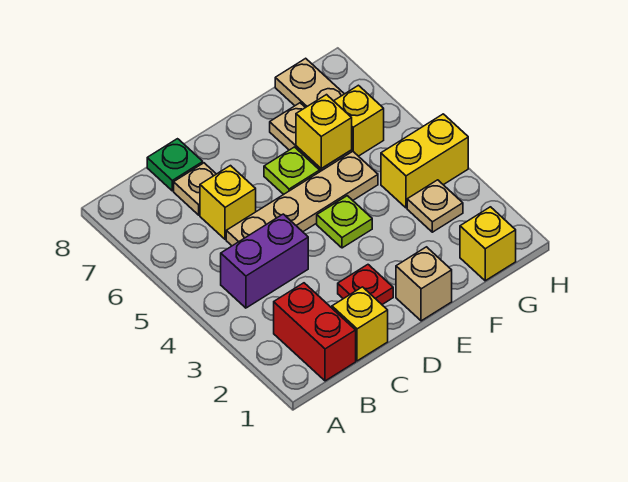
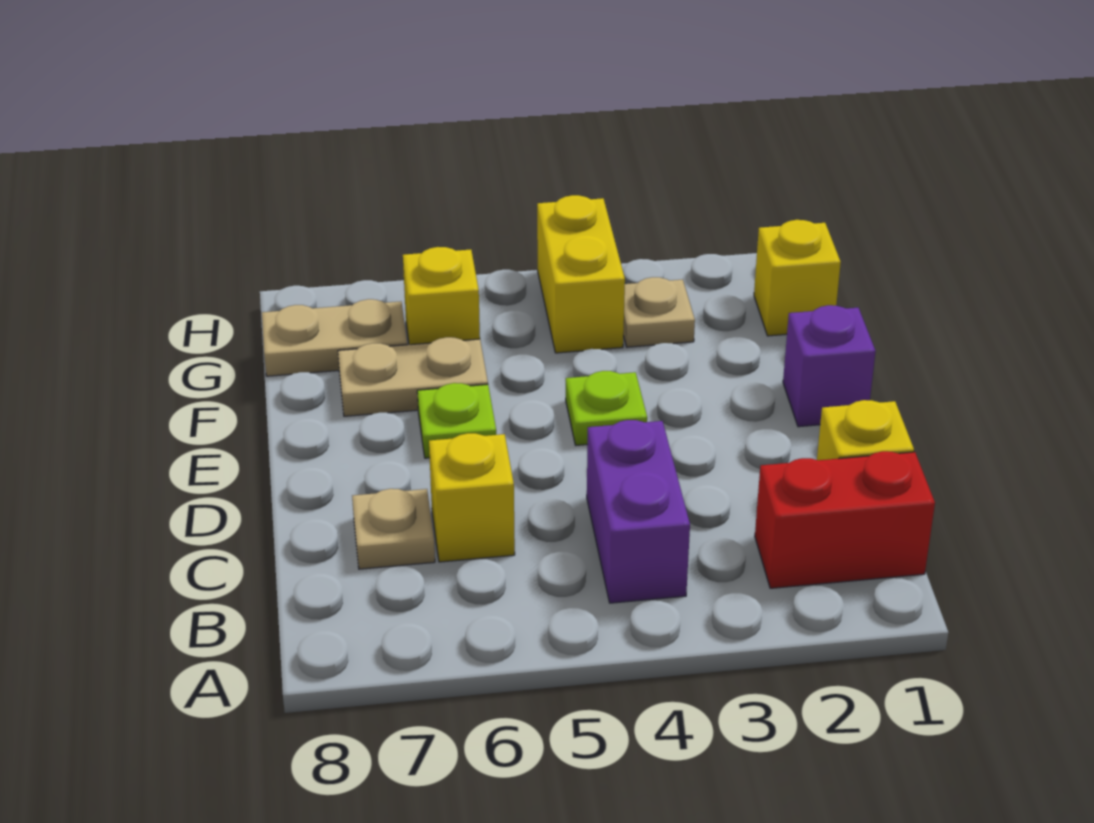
tan 1x4 plate [226,151,378,246] -> none
green 1x1 plate [147,139,203,191] -> none
red 1x1 plate [338,265,393,304] -> none
tan 1x1 brick [396,247,452,321] -> purple 1x1 brick [783,305,876,427]
yellow 1x1 brick [296,95,352,169] -> none

